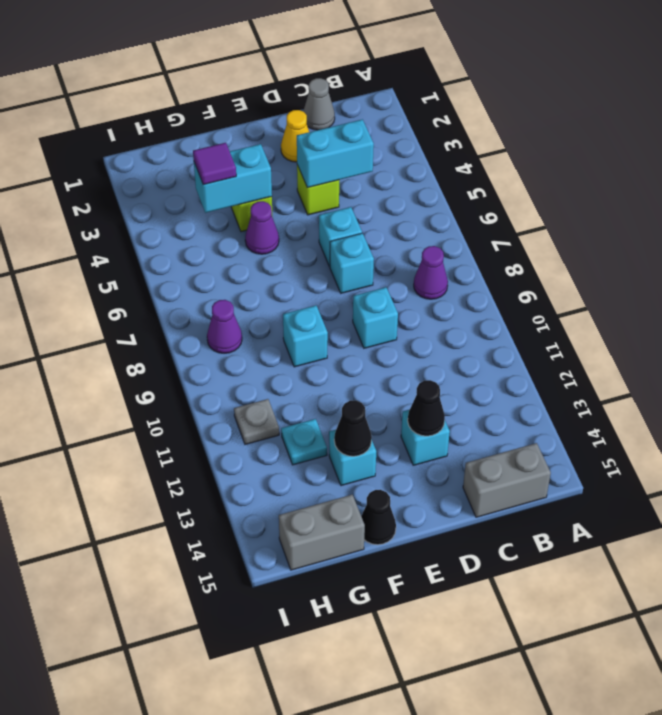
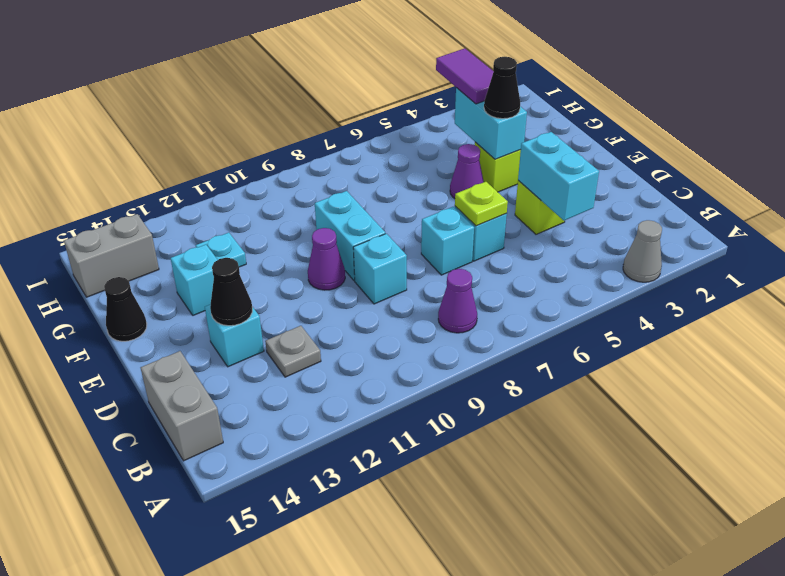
grey 1x1 cone [303,78,335,130] -> grey 1x1 cone moved to [623,220,662,282]
yellow 1x1 cone [281,110,309,162] -> none
none -> lime 1x1 plate [455,182,508,226]
cyan 1x1 brick [283,305,328,367] -> cyan 1x2 brick [315,191,385,281]
black 1x1 cone [334,400,372,456] -> black 1x1 cone moved to [484,57,520,119]
purple 1x1 tile [193,143,236,185] -> purple 1x2 tile [436,48,494,104]
grey 1x2 brick [279,495,365,570] -> grey 1x2 brick turned to [64,214,159,297]
purple 1x1 cone [207,300,242,353] -> purple 1x1 cone moved to [308,228,345,290]
grey 1x1 plate [234,399,279,444] -> grey 1x1 plate moved to [265,326,321,377]

